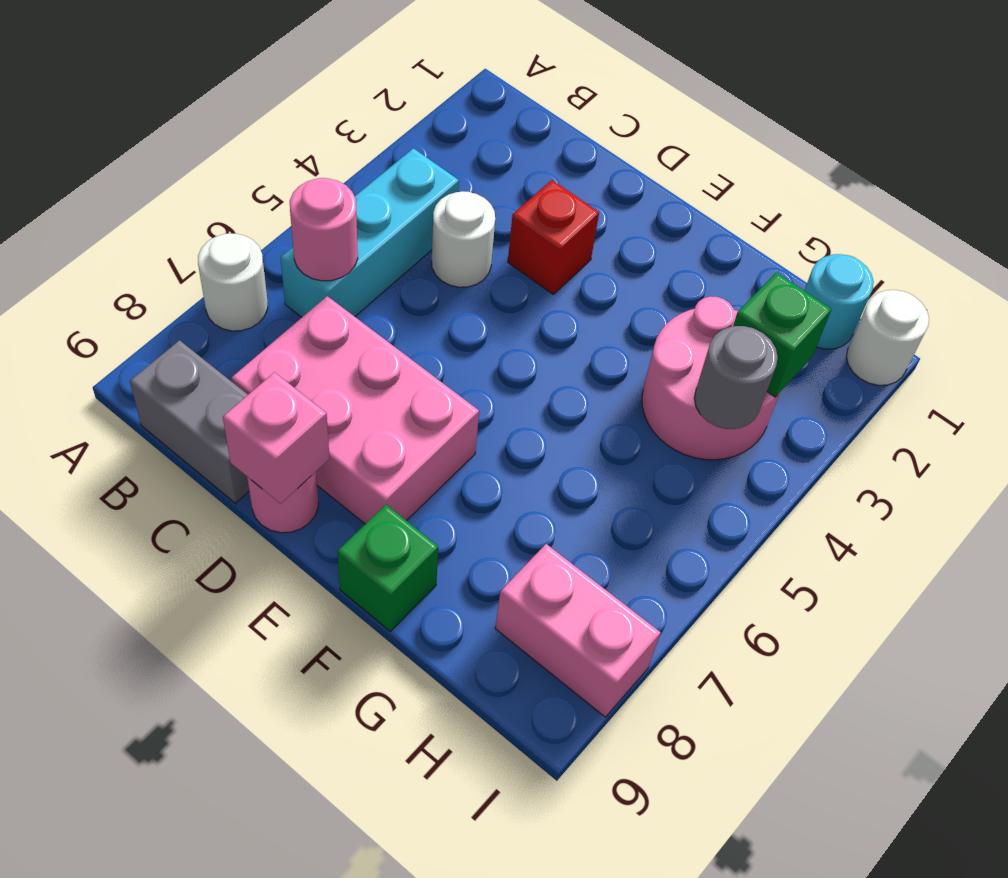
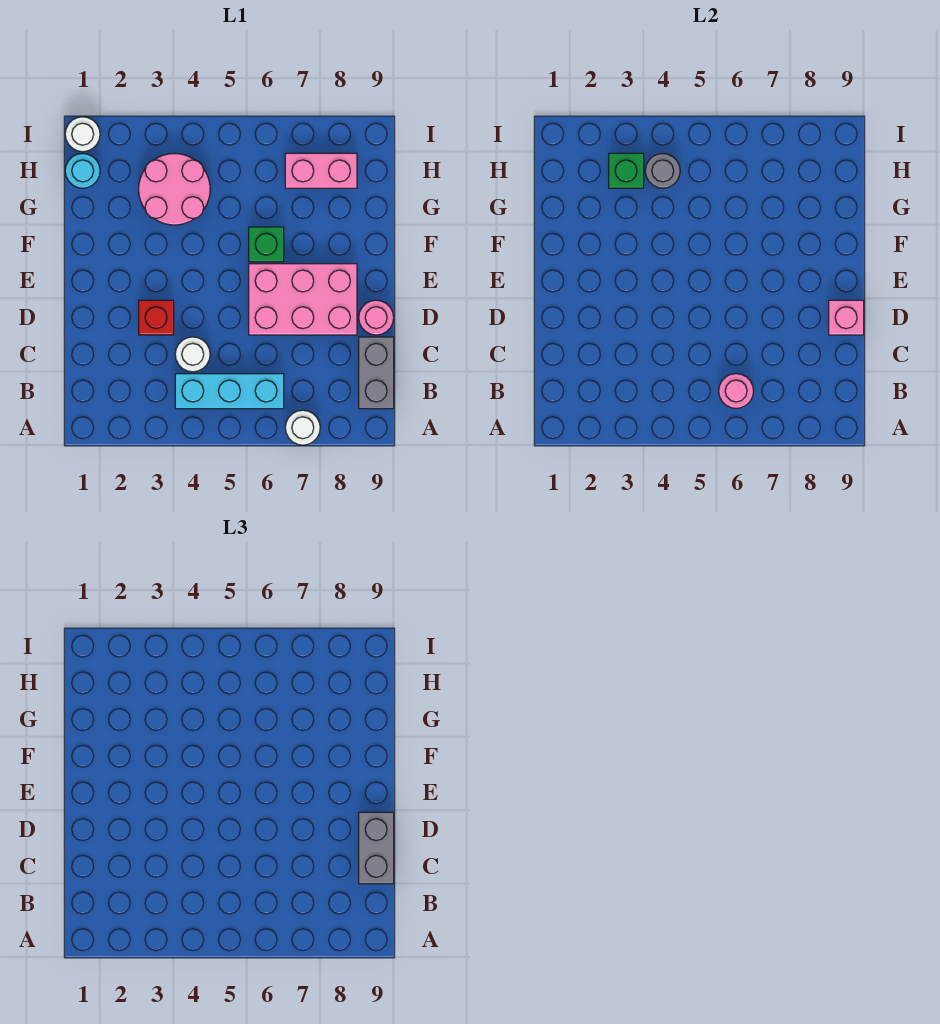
pink 2x3 brick [232,296,479,524] -> pink 2x3 brick turned to [249,264,357,335]
none -> grey 1x2 brick [359,812,394,884]
green 1x1 brick [337,505,438,631] -> green 1x1 brick moved to [249,227,284,262]
pink 1x2 brick [495,544,661,717] -> pink 1x2 brick turned to [285,153,357,188]

